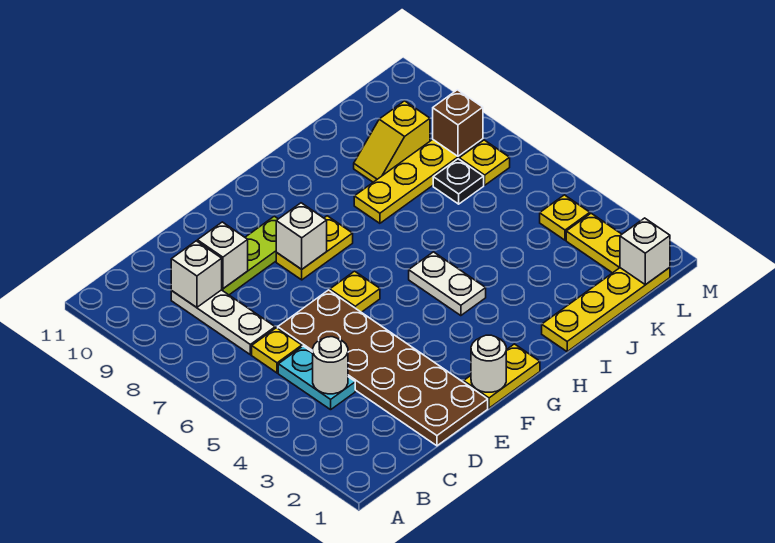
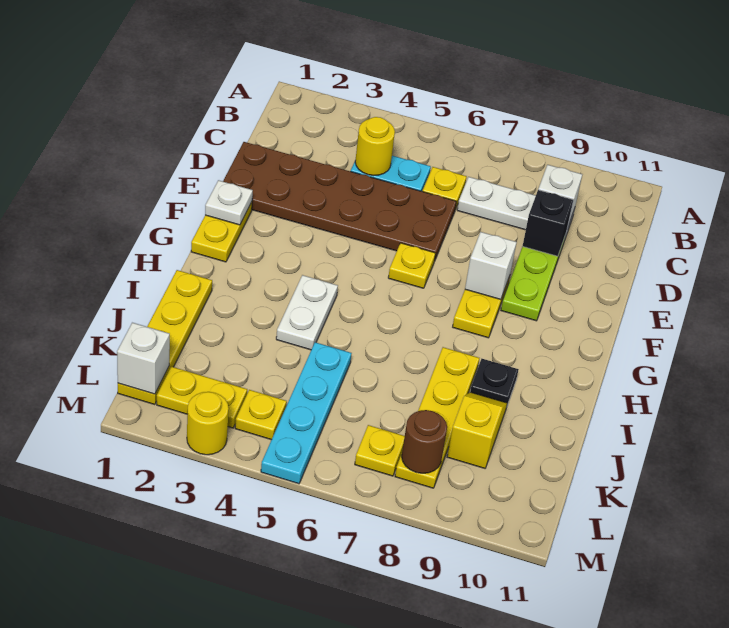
white 1x1 round brick [313,337,348,394] -> yellow 1x1 round brick [355,117,395,176]
white 1x1 brick [197,222,248,289] -> black 1x1 brick [523,190,573,256]
white 1x1 round brick [471,335,506,392] -> white 1x1 plate [205,180,253,225]
white 1x2 plate [409,252,486,316] -> white 1x2 plate turned to [276,275,338,350]
none -> cyan 1x4 plate [261,342,352,484]
black 1x1 plate [433,159,484,204] -> black 1x1 plate moved to [470,359,519,405]
brown 1x1 brick [433,90,483,156] -> brown 1x1 round brick [402,410,447,473]
none -> yellow 1x1 round brick [187,392,229,455]

